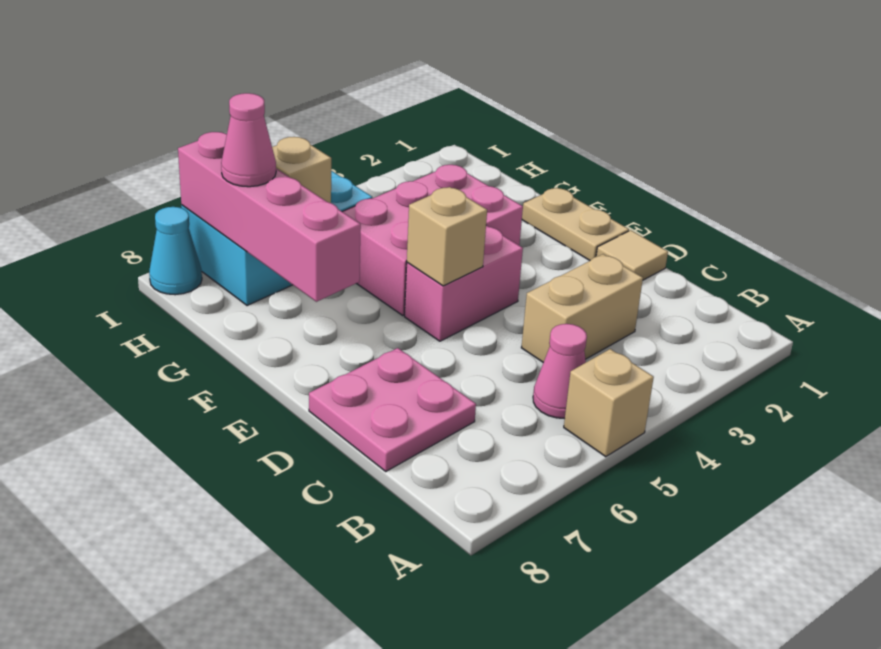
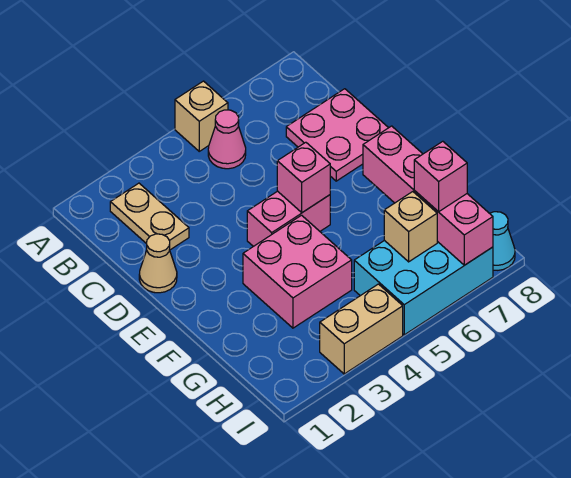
tan 1x2 brick [521,254,643,362] -> tan 1x2 brick moved to [320,284,403,374]
tan 1x1 tile [596,230,668,280] -> tan 1x1 cone [139,234,177,293]
tan 1x2 plate [522,188,629,260] -> tan 1x2 plate moved to [110,183,189,250]
tan 1x1 brick [407,187,487,286] -> pink 1x1 brick [277,142,330,212]
pink 2x3 brick [342,165,523,315] -> pink 2x2 brick [243,215,352,328]
pink 1x1 cone [221,93,276,187] -> pink 1x1 brick [414,141,467,212]

